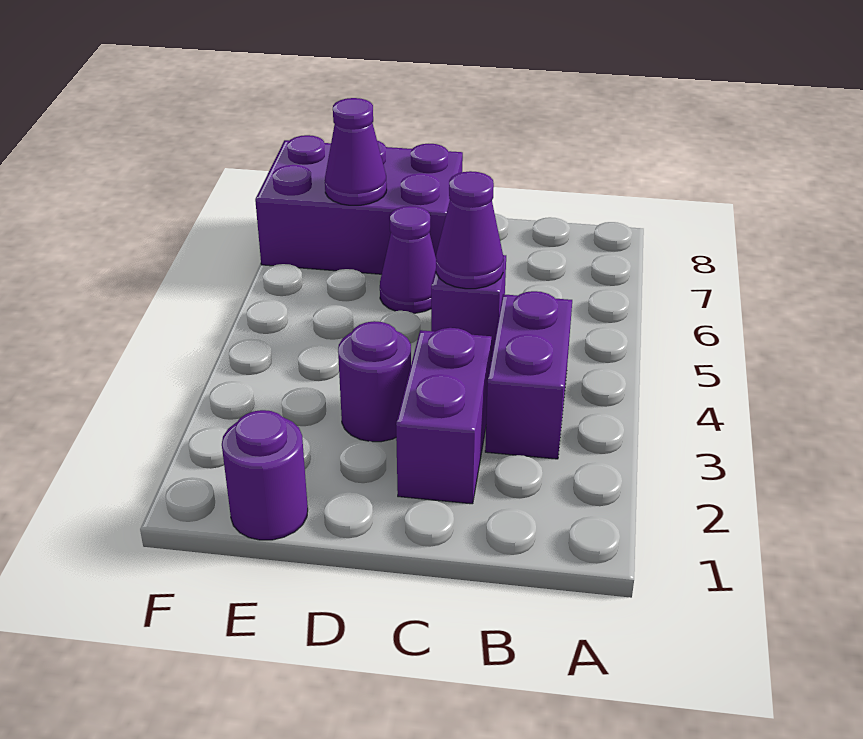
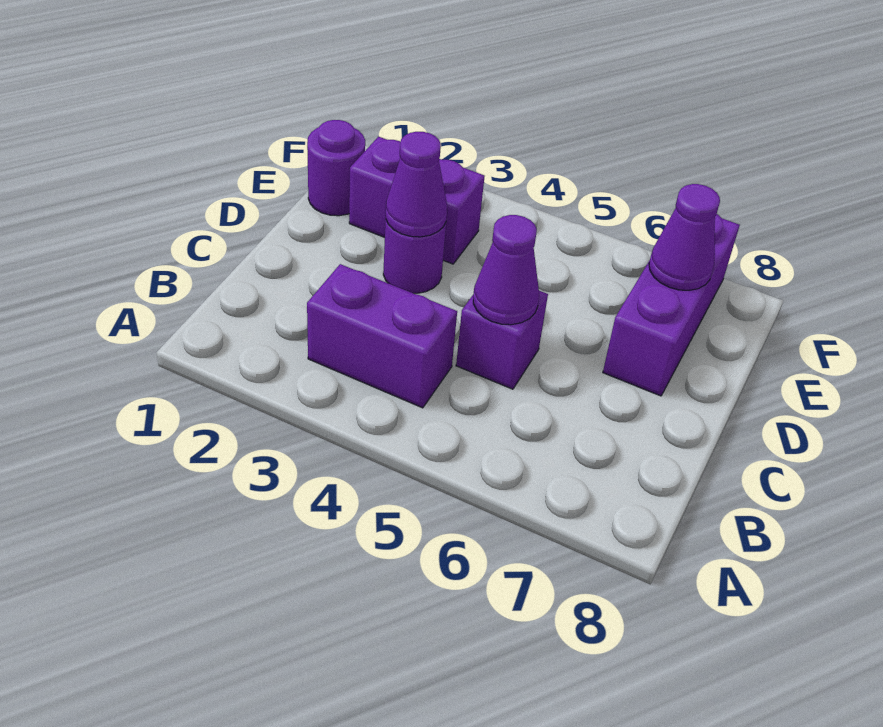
purple 1x2 brick [396,328,492,504] -> purple 1x2 brick moved to [349,137,485,264]
purple 1x1 cone [380,206,436,313] -> purple 1x1 cone moved to [386,132,447,237]
purple 2x3 brick [255,135,463,274] -> purple 1x3 brick [603,214,740,396]

